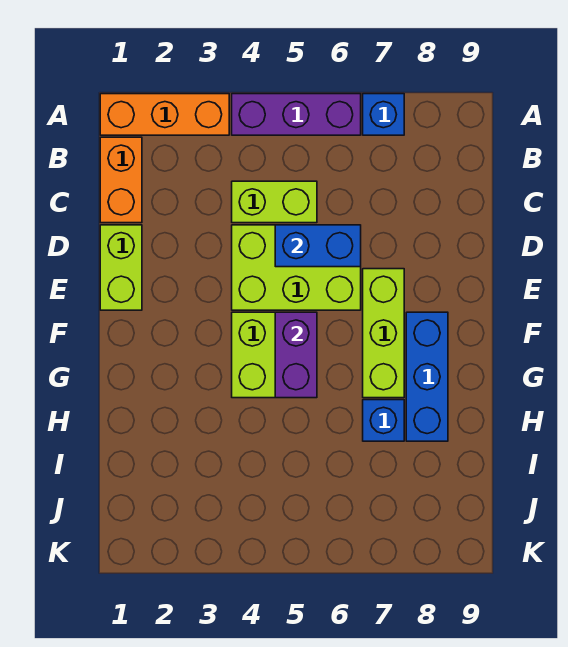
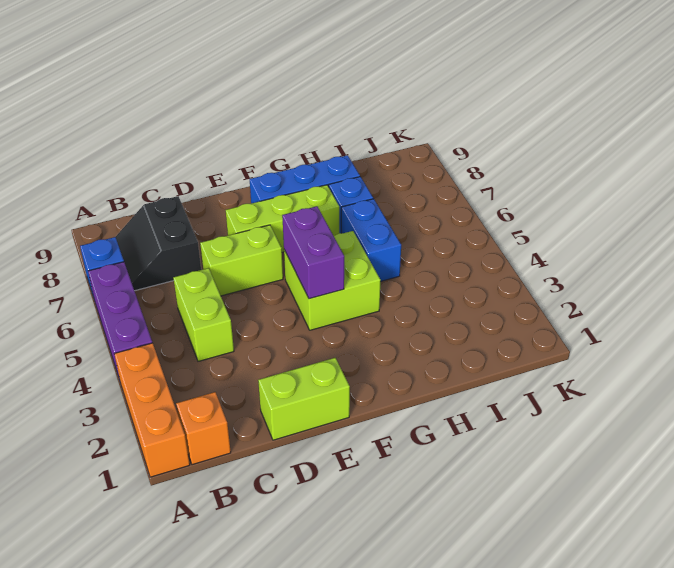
orange 1x2 brick [100,137,142,223] -> orange 1x1 brick [176,392,231,465]
none -> black 2x2 slope [116,196,201,291]
lime 2x3 brick [232,225,361,310] -> lime 1x2 brick [200,225,283,296]
blue 1x2 brick [275,225,361,267] -> blue 1x2 brick moved to [341,199,401,281]
purple 1x2 brick [275,312,317,398] -> purple 1x2 brick turned to [282,206,344,299]

